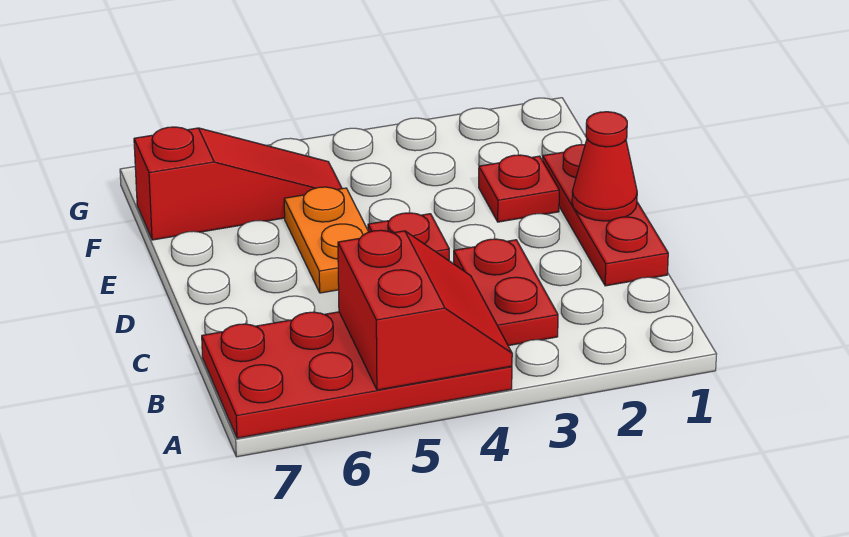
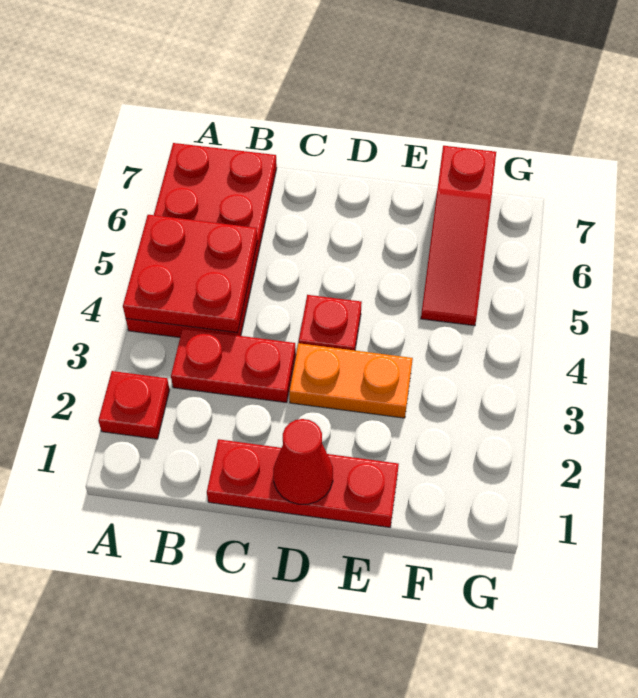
red 2x2 slope [338,230,512,390] -> red 2x2 plate [123,215,258,333]
orange 1x2 plate [284,187,368,293] -> orange 1x2 plate moved to [289,343,413,418]
red 1x1 plate [479,155,559,222] -> red 1x1 plate moved to [98,371,170,439]

